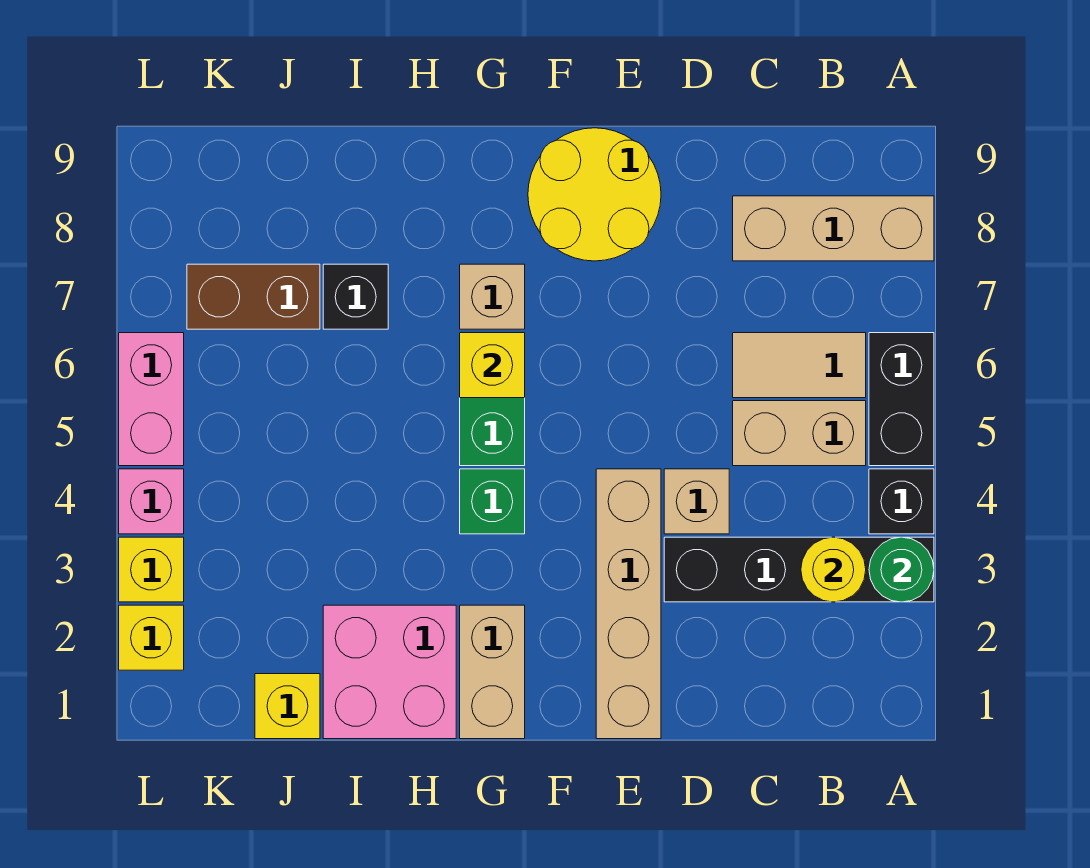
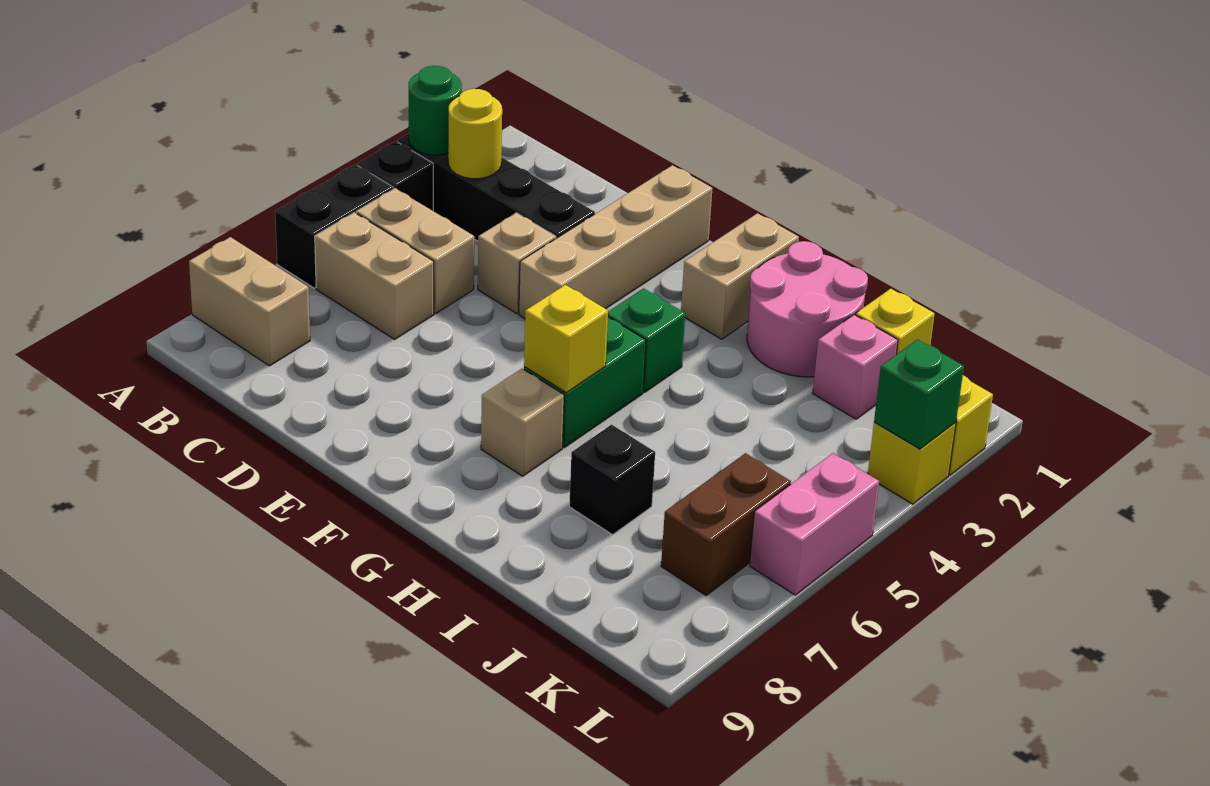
tan 1x3 brick [733,196,934,261] -> tan 1x2 brick [189,237,310,366]
tan 1x2 tile [733,333,866,398] -> tan 1x2 brick [315,212,434,339]
yellow 2x2 round brick [528,128,661,261] -> none
pink 2x2 brick [323,605,456,739] -> pink 2x2 round brick [747,241,868,377]
brown 1x2 brick [187,264,320,329] -> brown 1x2 brick turned to [661,453,791,595]
none -> green 1x1 brick [874,339,964,449]
pink 1x1 brick [119,469,184,534] -> pink 1x1 brick moved to [813,315,898,419]

